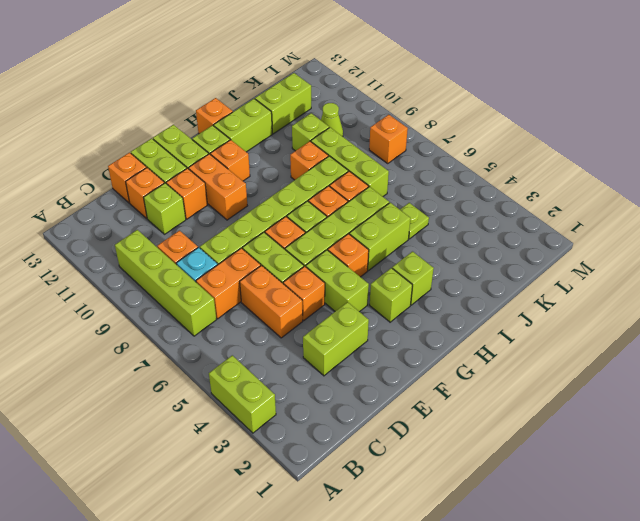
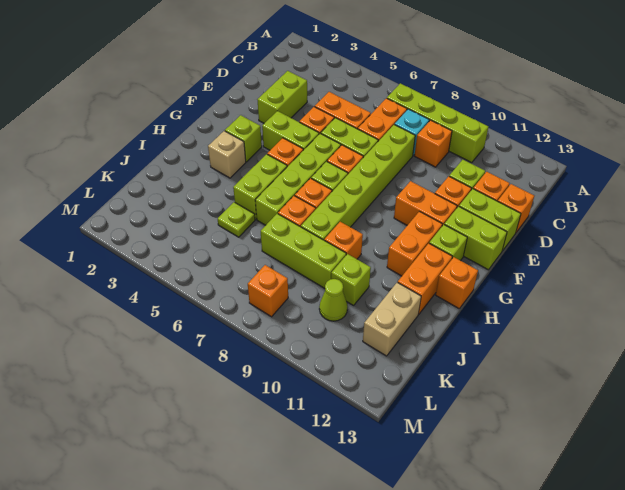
lime 1x2 brick [209,355,276,433] -> none
orange 1x1 brick [210,140,250,181] -> orange 1x2 brick [387,211,442,276]
lime 1x1 brick [392,252,434,305] -> tan 1x1 brick [208,131,246,178]
lime 1x2 brick [214,99,272,152] -> orange 1x2 brick [398,243,452,314]
lime 1x2 brick [255,73,311,134] -> tan 1x2 brick [363,282,421,356]

